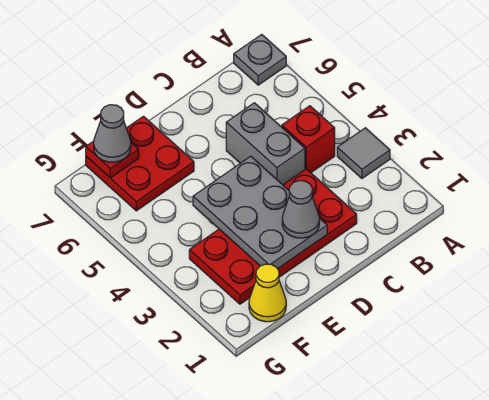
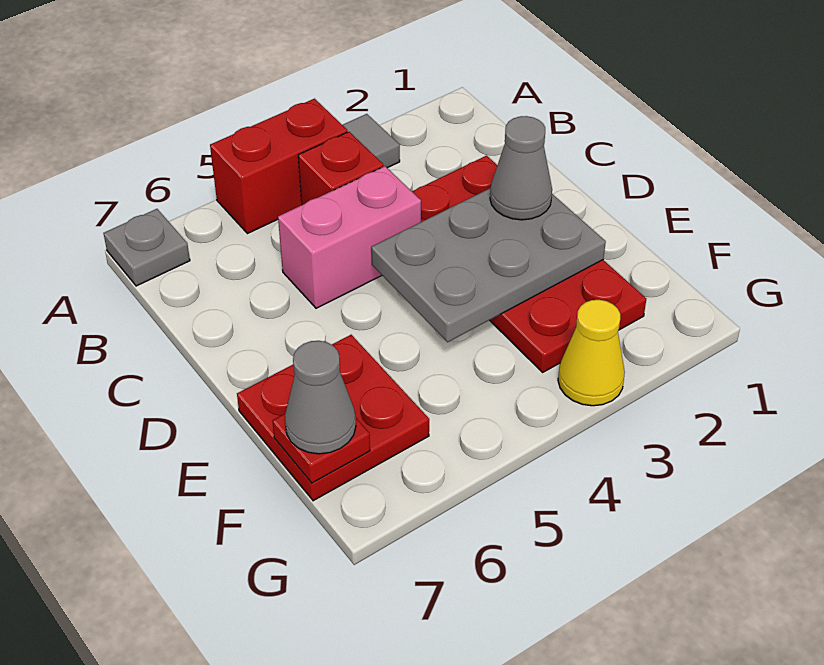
none -> red 1x2 brick [210,99,347,234]
grey 1x2 brick [226,103,305,185] -> pink 1x2 brick [278,166,421,308]
yellow 1x1 cone [249,264,286,322] -> yellow 1x1 cone moved to [558,300,625,406]

